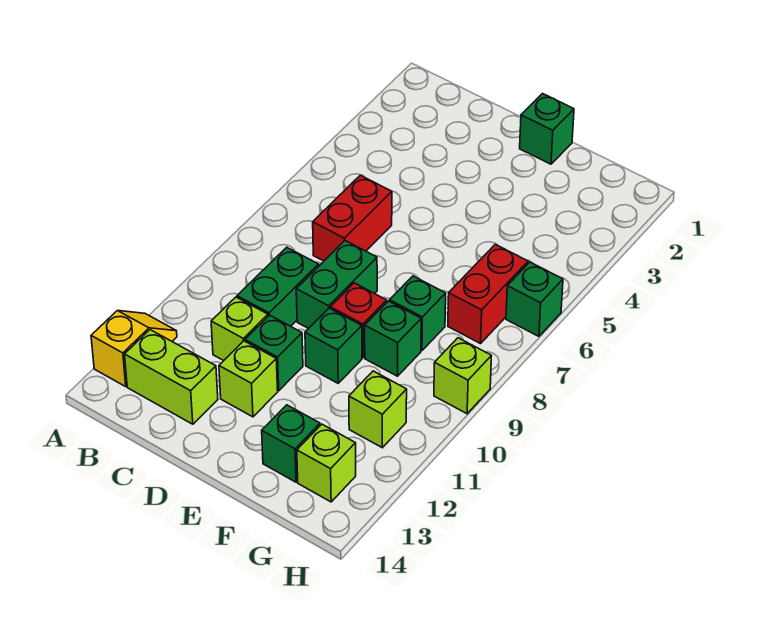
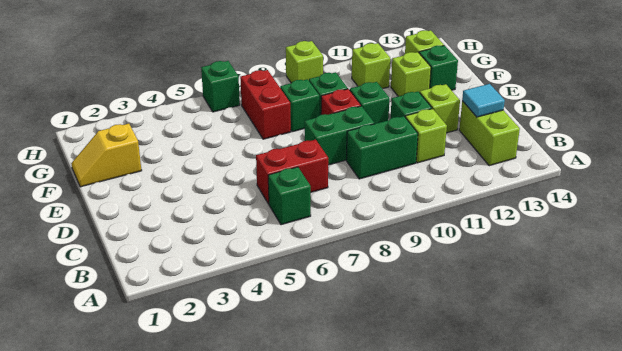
yellow 1x2 slope [91,311,177,386] -> yellow 1x2 slope moved to [71,124,142,187]
none -> cyan 1x1 tile [462,84,505,117]
green 1x1 brick [520,94,574,164] -> green 1x1 brick moved to [268,167,311,225]
none -> lime 1x1 brick [391,52,431,96]
red 1x2 brick [448,244,528,344] -> red 1x2 brick turned to [240,70,291,139]

